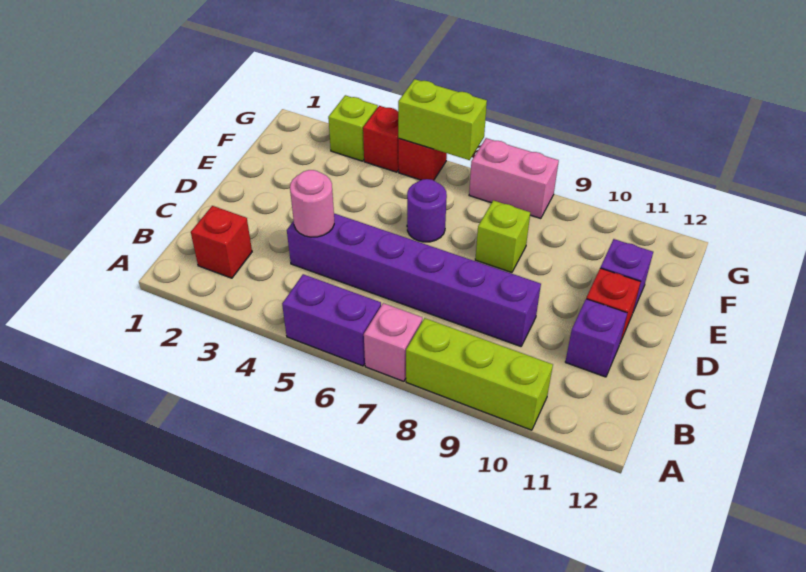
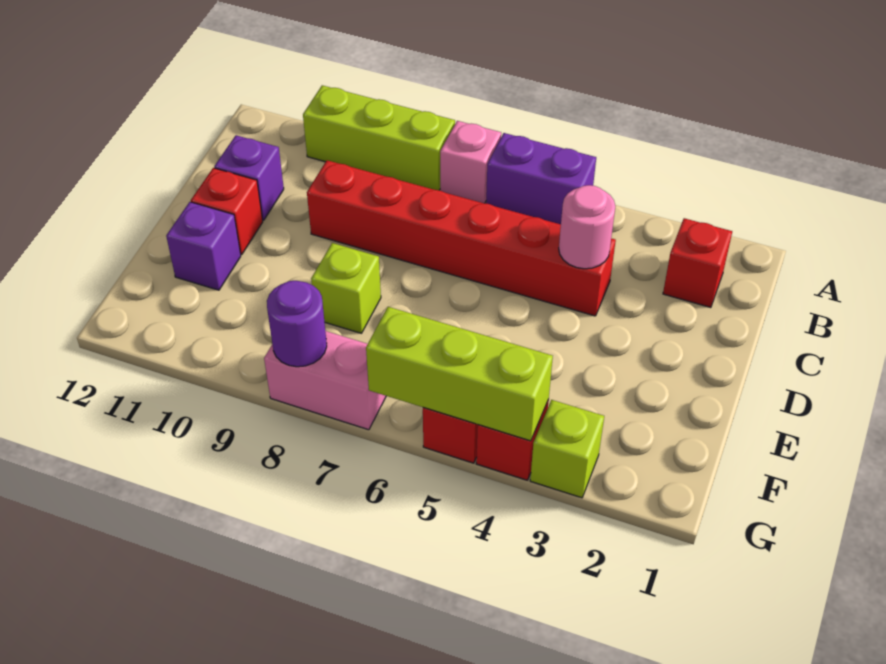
purple 1x6 brick [287,213,541,346] -> red 1x6 brick [307,160,616,316]
purple 1x1 round brick [407,179,447,242] -> purple 1x1 round brick moved to [267,281,327,367]
lime 1x2 brick [398,79,487,160] -> lime 1x3 brick [366,307,553,441]

